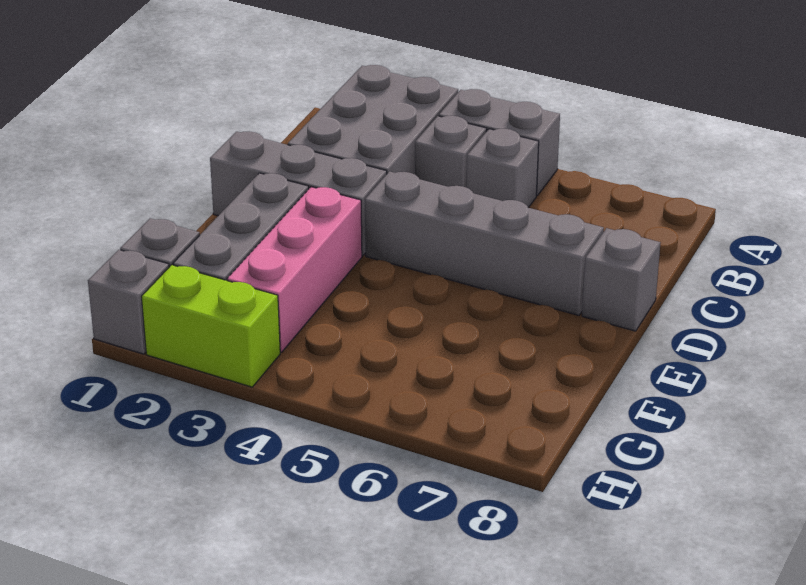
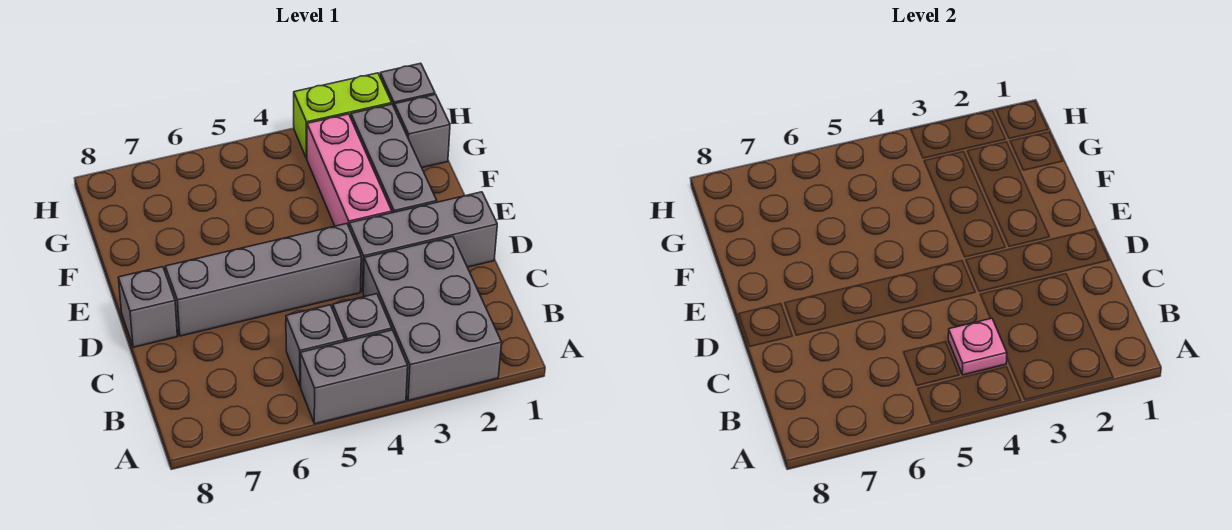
none -> pink 1x1 plate [948,318,1007,375]

